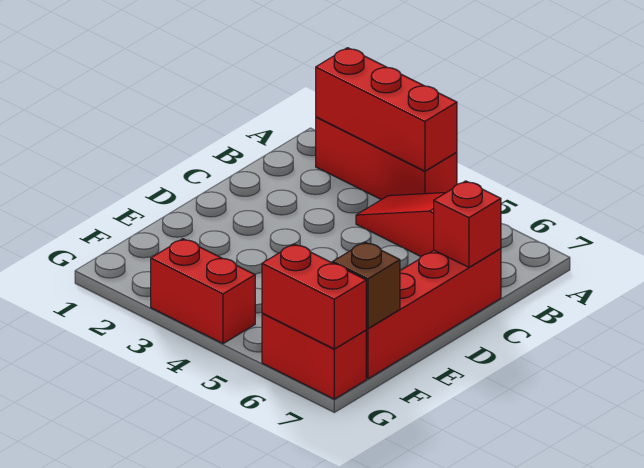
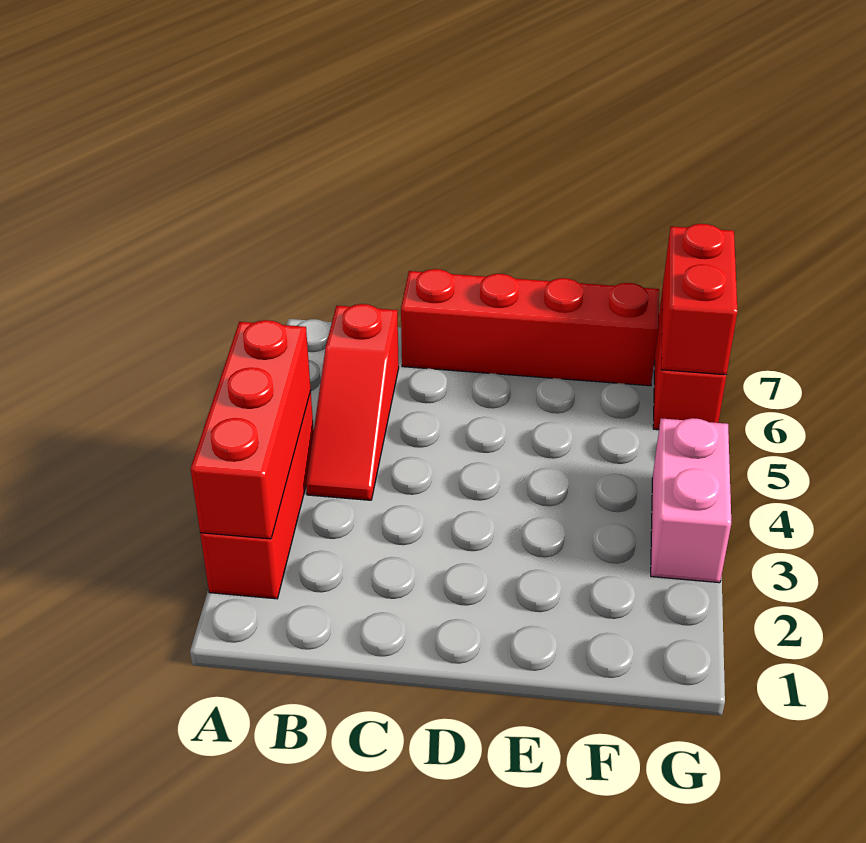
red 1x1 brick [434,181,501,267] -> none
brown 1x1 brick [333,242,400,328] -> none
red 1x2 brick [151,239,255,344] -> pink 1x2 brick [651,418,731,583]

